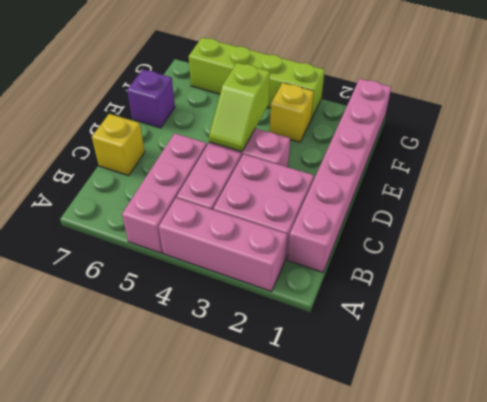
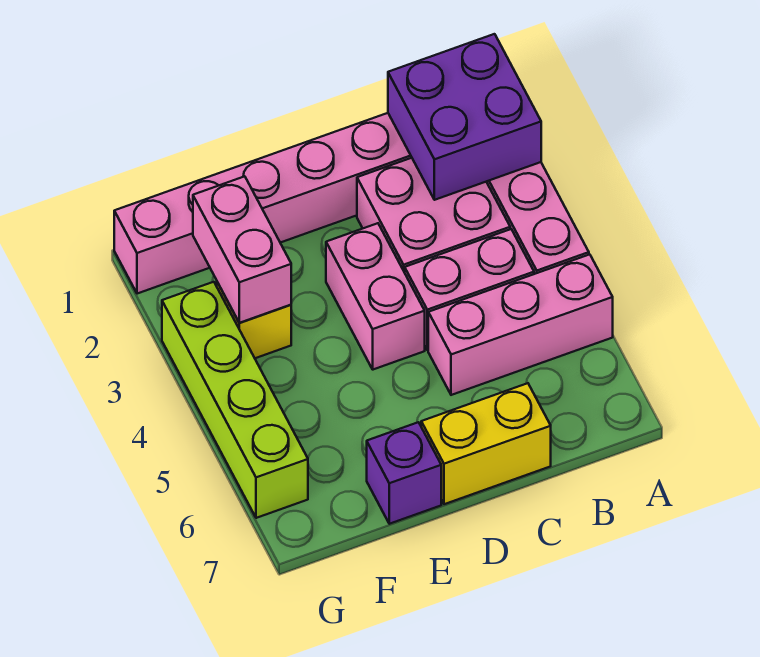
none -> purple 2x2 brick [388,34,541,200]
yellow 1x1 brick [92,114,145,176] -> yellow 1x2 brick [421,383,551,504]
lime 1x2 slope [209,63,270,152] -> none
none -> pink 1x2 brick [193,176,291,323]

